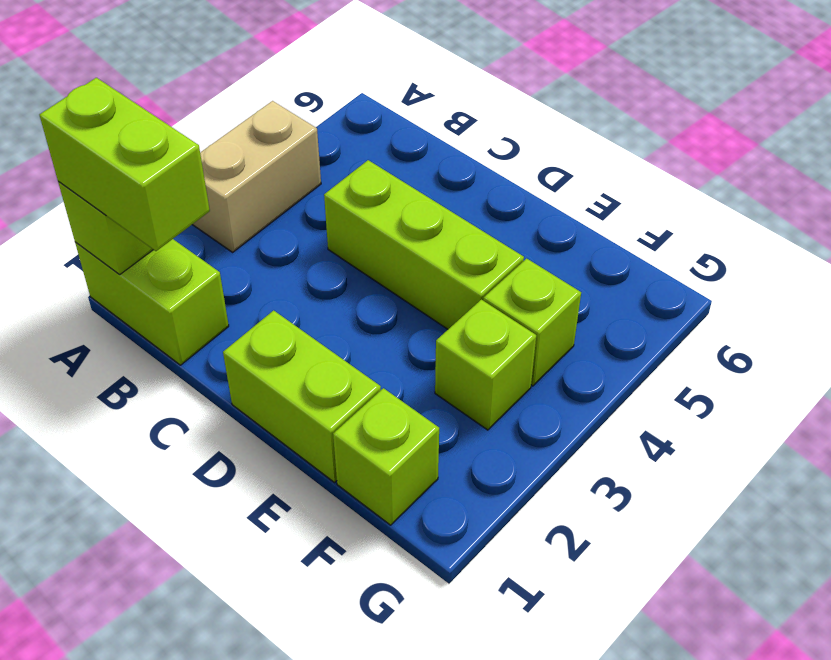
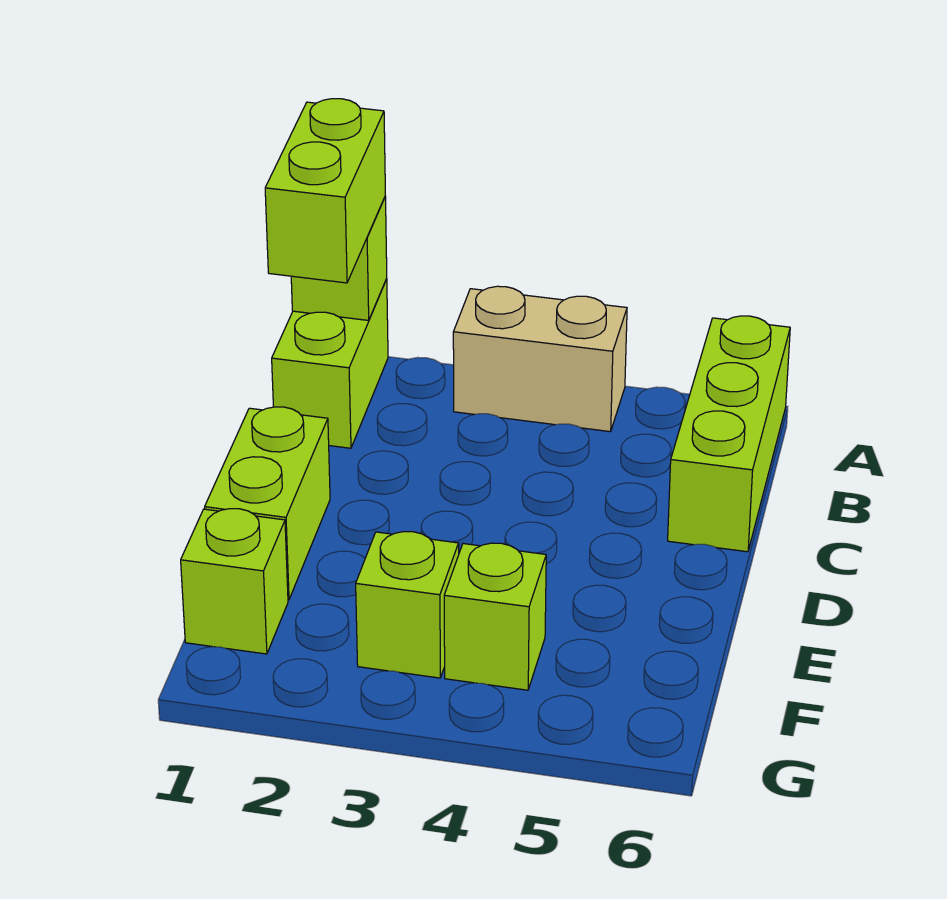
lime 1x3 brick [324,160,524,329] -> lime 1x3 brick moved to [668,316,790,552]

